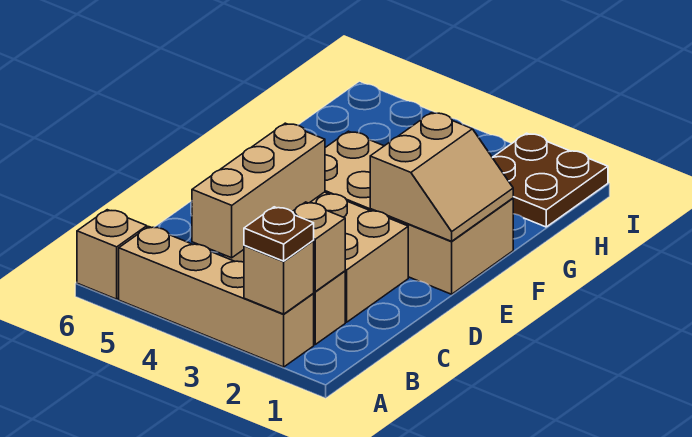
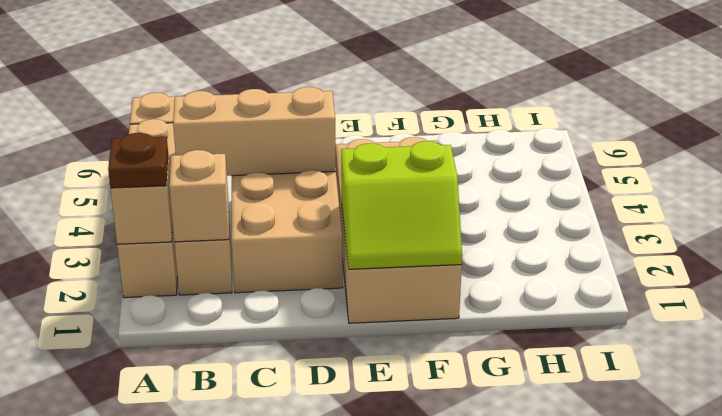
tan 2x2 slope [370,112,513,241] -> lime 2x2 slope [341,141,462,269]
brown 2x2 plate [492,133,608,227] -> none

